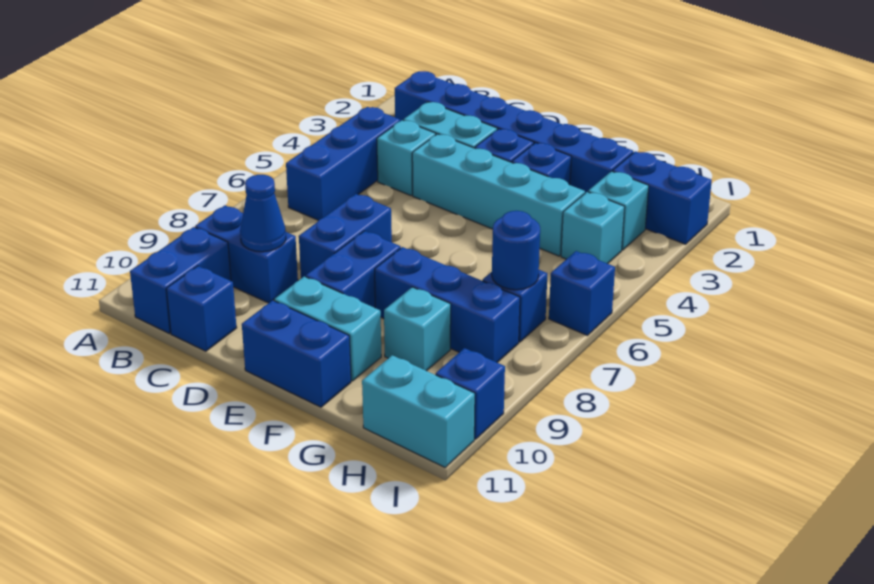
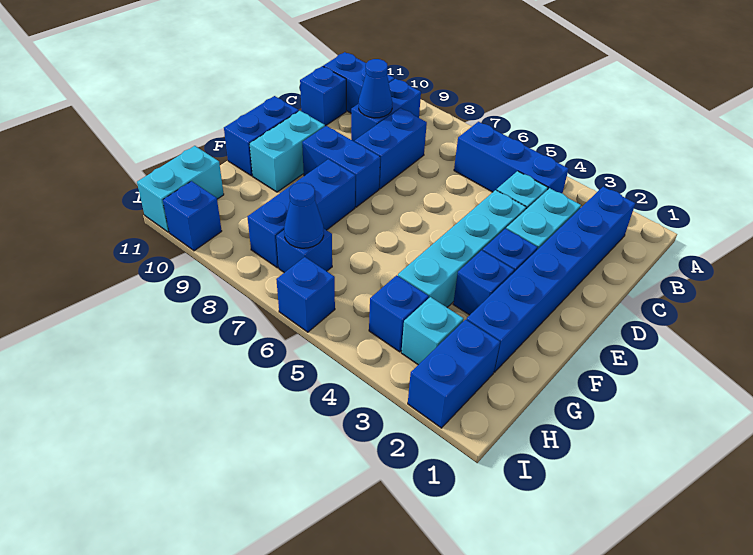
blue 1x2 brick [299,194,392,278] -> blue 1x2 brick turned to [355,108,427,189]
cyan 1x1 brick [384,287,451,371] -> none
cyan 1x1 brick [561,192,625,264] -> blue 1x1 brick [369,275,429,352]
blue 1x1 round brick [492,211,540,290] -> blue 1x1 cone [284,183,324,248]

